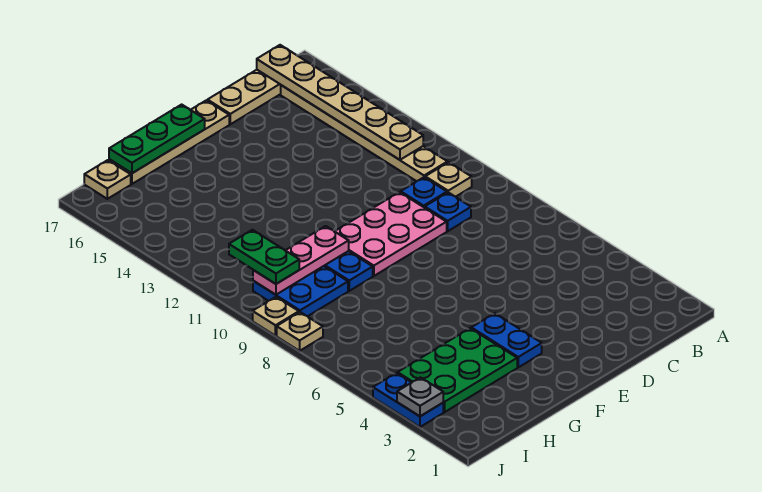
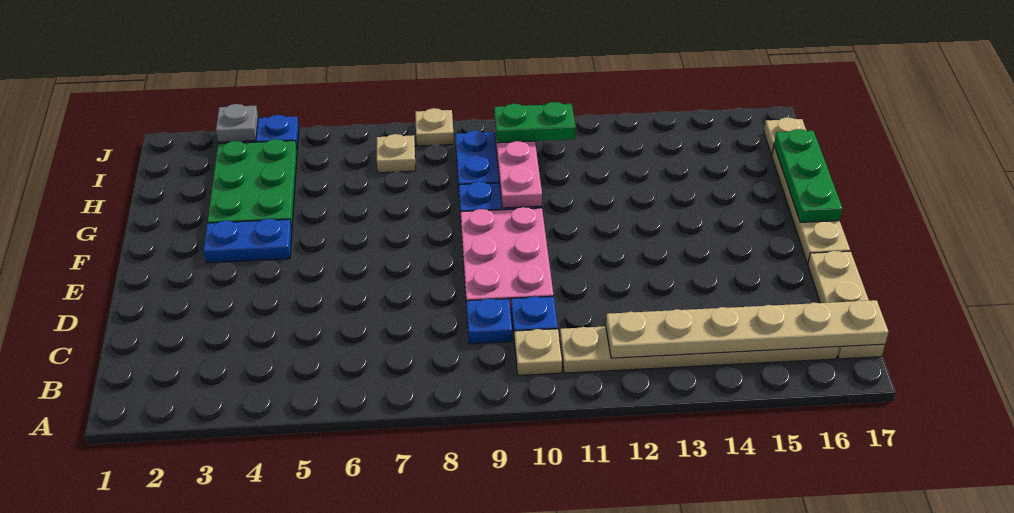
tan 1x1 plate [253,297,299,336] -> tan 1x1 plate moved to [377,134,416,173]

